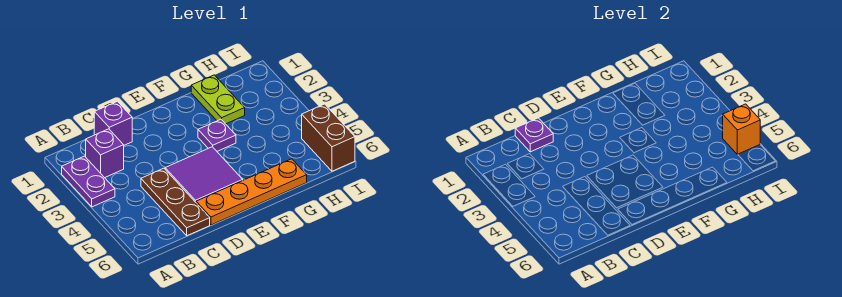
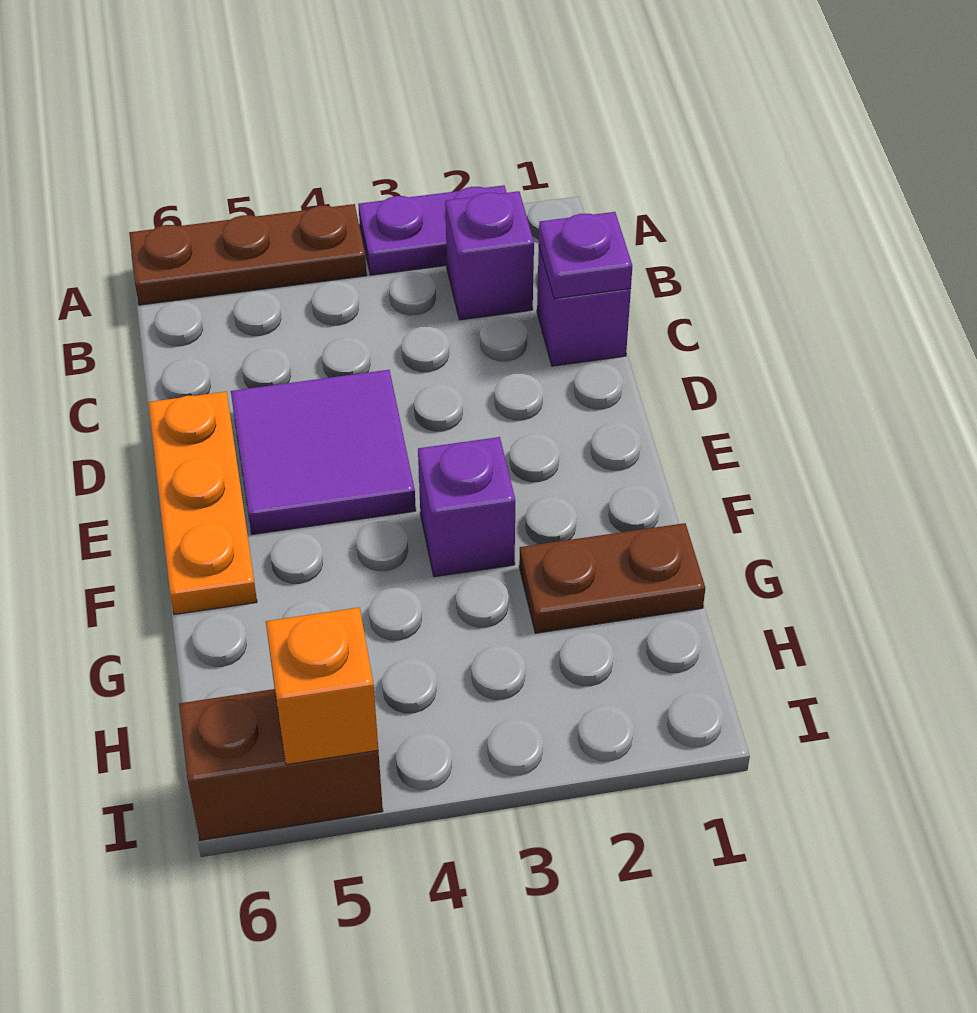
brown 1x3 plate [141,168,210,236] -> brown 1x3 plate moved to [129,204,367,305]
orange 1x4 plate [196,159,307,225] -> orange 1x3 plate [148,392,257,615]
purple 1x1 plate [198,119,236,151] -> purple 1x1 brick [418,437,516,577]
lime 1x2 plate [191,75,245,124] -> brown 1x2 plate [519,523,705,633]

